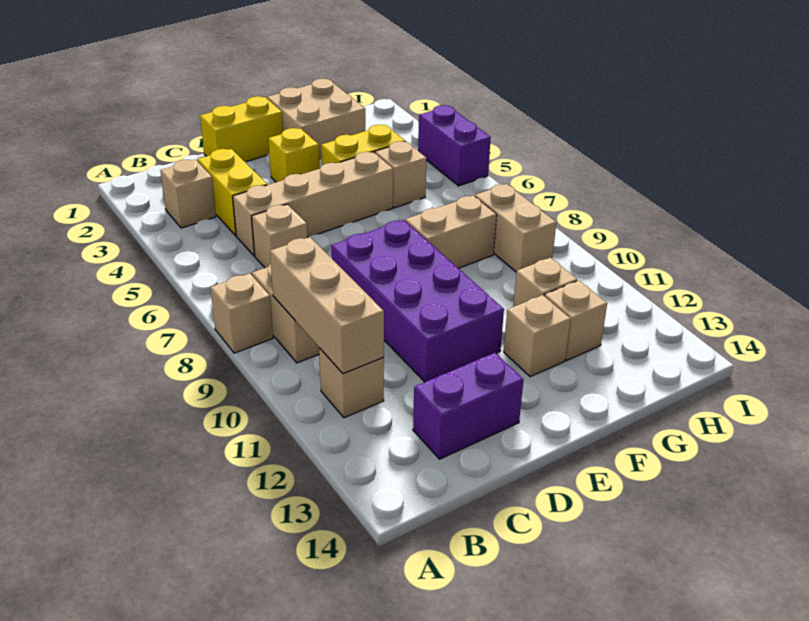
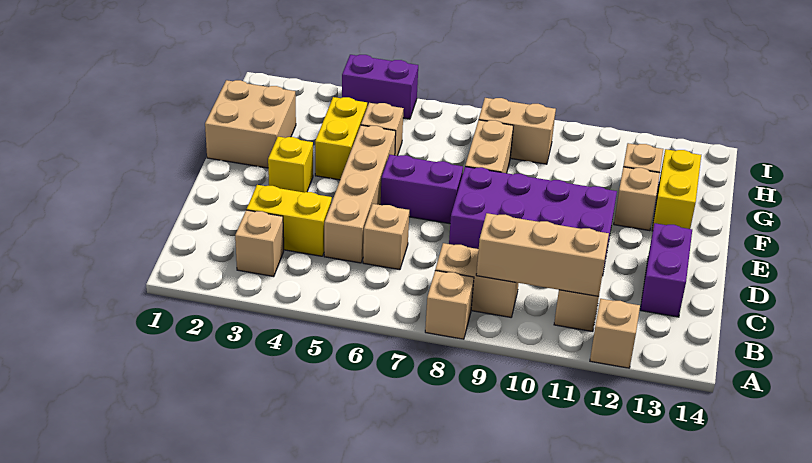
yellow 1x2 brick [200,96,283,162] -> yellow 1x2 brick moved to [652,149,701,231]
none -> purple 1x2 brick [381,155,463,224]
tan 1x1 brick [513,258,577,307] -> tan 1x1 brick moved to [590,299,640,368]

